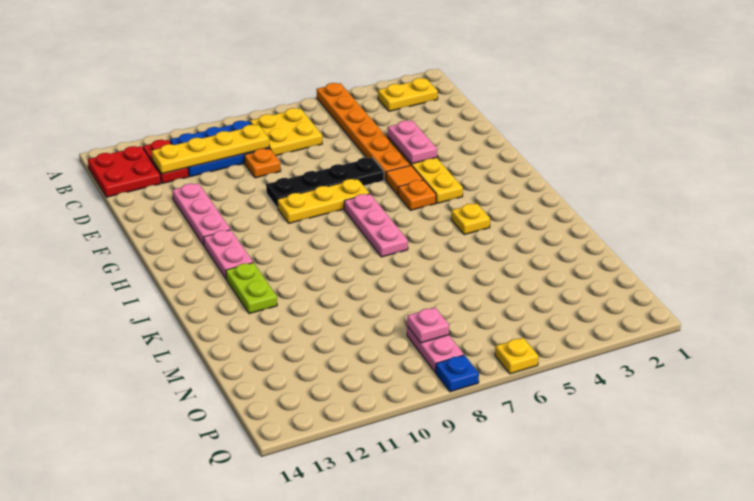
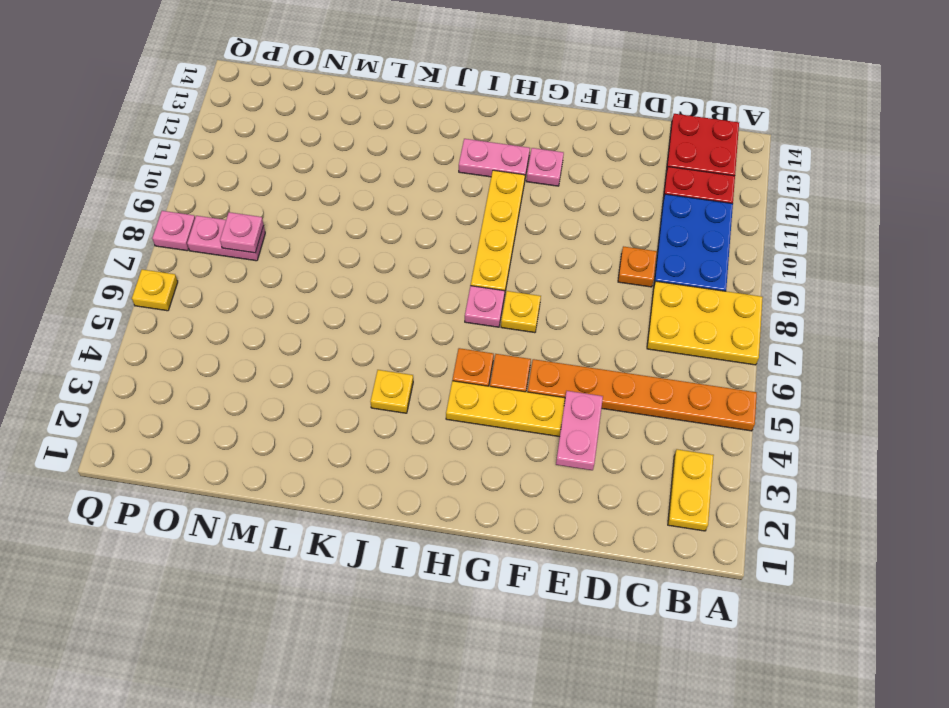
yellow 2x2 plate [250,108,322,156] -> yellow 2x3 plate [647,281,763,365]
yellow 1x4 plate [152,125,269,174] -> yellow 1x4 plate moved to [471,170,525,296]
pink 1x2 plate [388,121,437,164] -> pink 1x2 plate turned to [556,391,603,470]
pink 1x3 plate [172,183,230,245] -> pink 1x1 plate [526,148,564,186]
black 1x4 plate [266,157,384,208] -> none
yellow 1x3 plate [277,179,370,223] -> yellow 1x1 plate [501,291,541,333]
pink 1x3 plate [344,194,408,257] -> pink 1x1 plate [465,286,505,327]
lime 1x2 plate [226,263,277,314] -> none
blue 1x1 plate [436,355,479,392] -> pink 1x1 plate [152,211,195,251]

